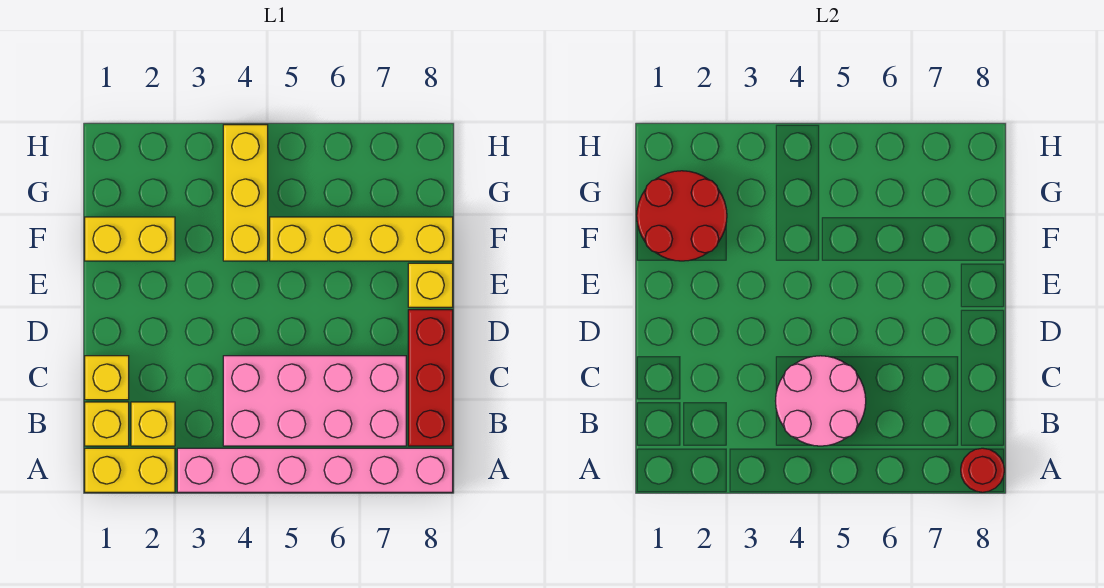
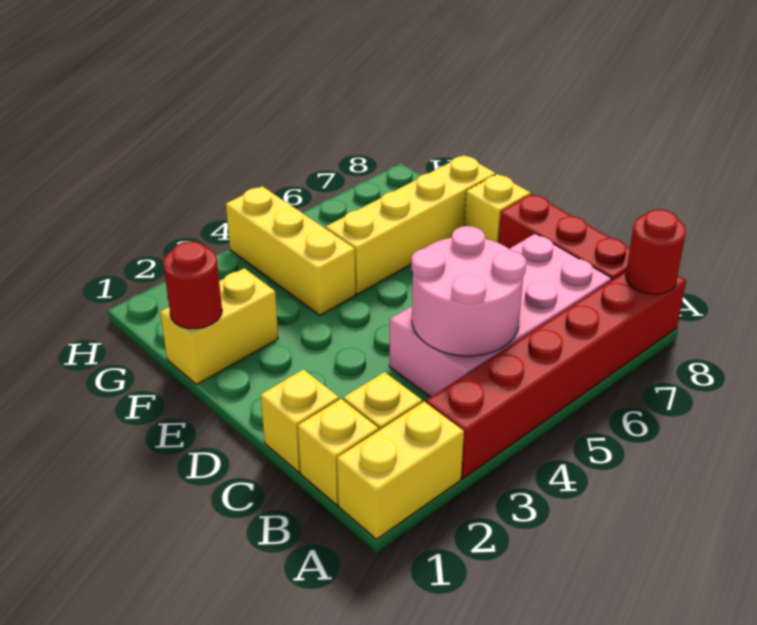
pink 1x6 brick [177,448,453,492] -> red 1x6 brick [426,272,686,478]
red 2x2 round brick [637,171,727,261] -> red 1x1 round brick [163,241,222,329]

